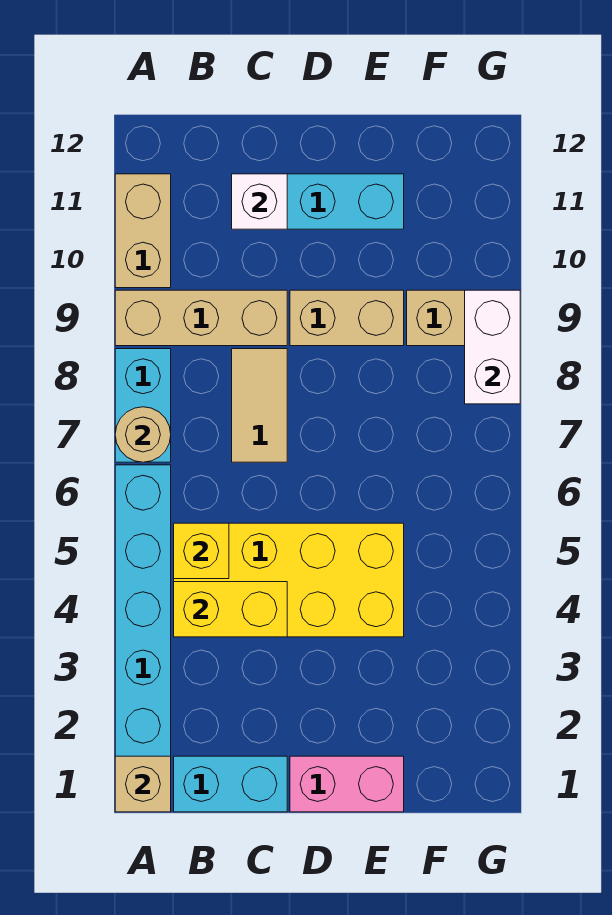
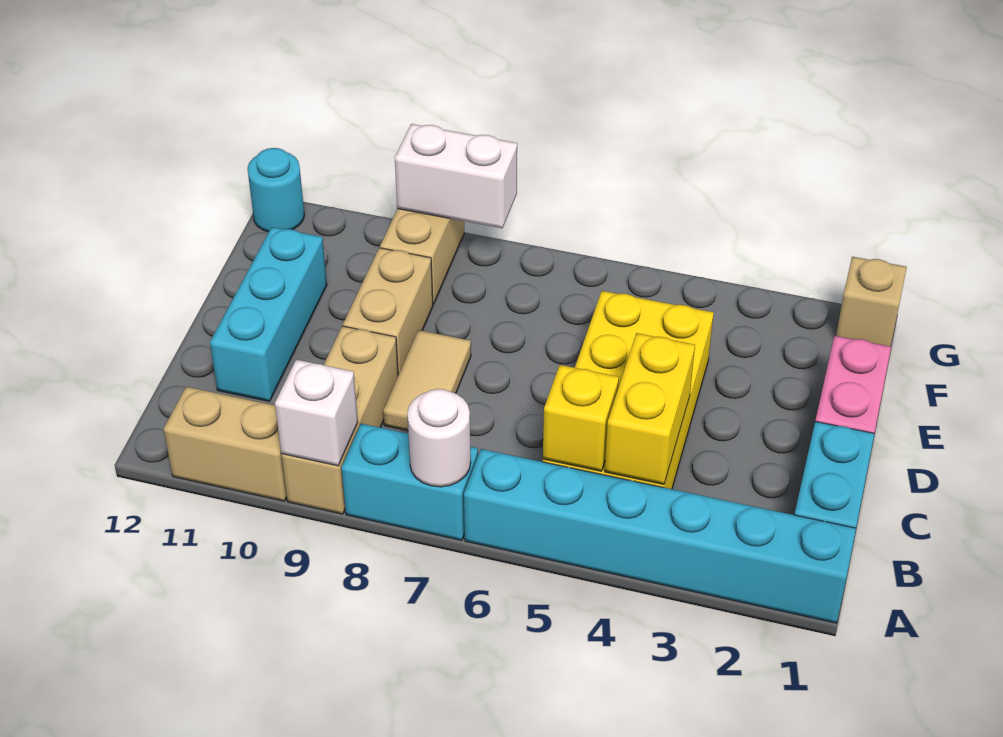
tan 1x1 brick [115,756,171,812] -> tan 1x1 brick moved to [836,257,907,346]
tan 1x1 round brick [115,407,171,462] -> white 1x1 round brick [407,389,471,487]
tan 1x2 tile [232,349,287,462] -> tan 1x2 tile turned to [383,330,471,431]
white 1x1 brick [232,174,287,229] -> white 1x1 brick moved to [275,360,358,466]
none -> cyan 1x1 round brick [247,148,304,232]

